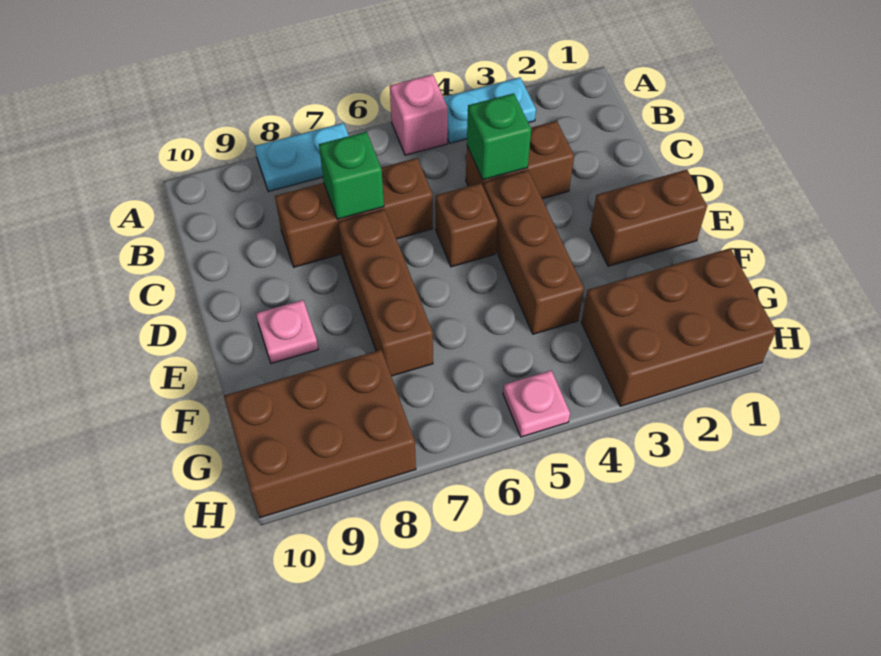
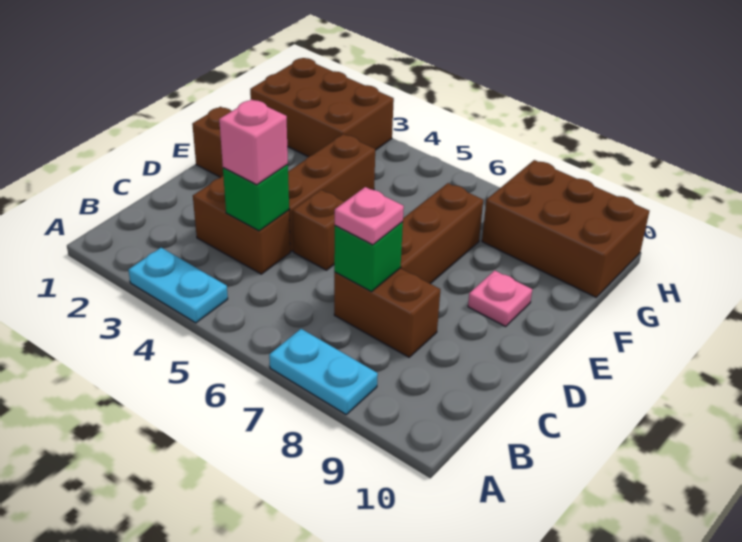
pink 1x1 brick [390,74,448,155] -> pink 1x1 brick moved to [219,99,288,185]
brown 1x3 brick [275,158,433,267] -> brown 1x2 brick [334,268,440,357]
pink 1x1 plate [503,371,570,437] -> pink 1x1 plate moved to [335,187,404,245]

